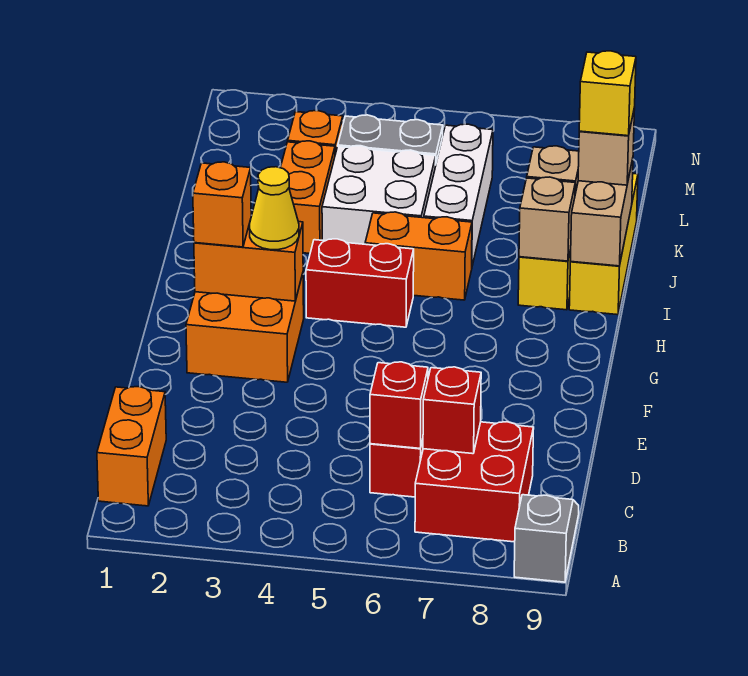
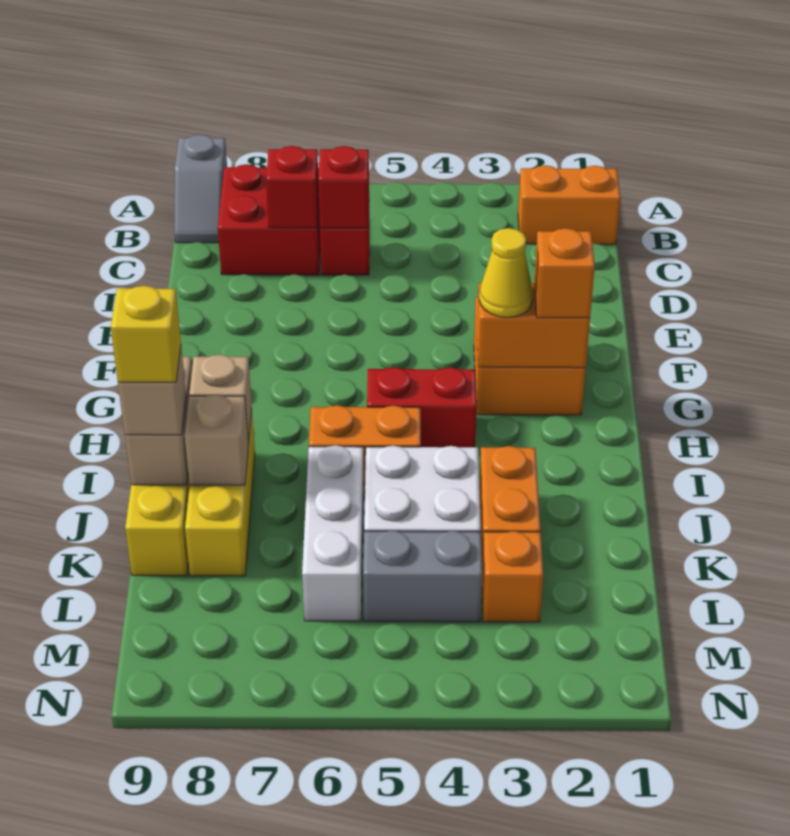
orange 1x2 brick [97,387,166,506] -> orange 1x2 brick turned to [518,165,620,244]

